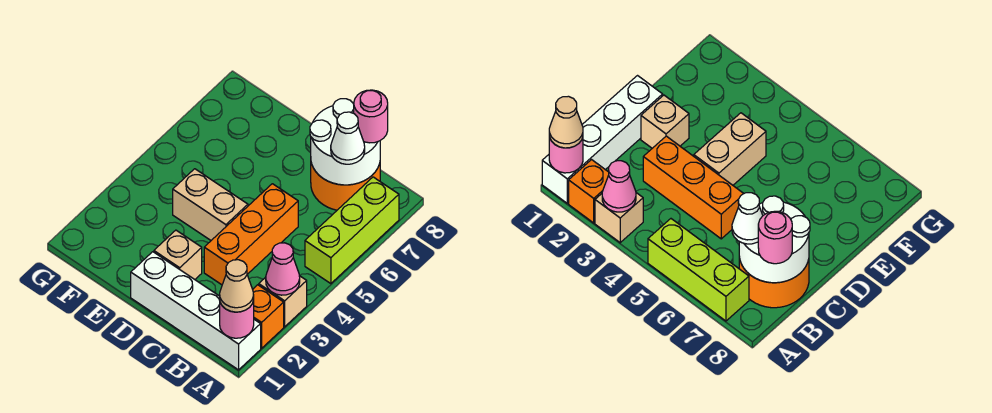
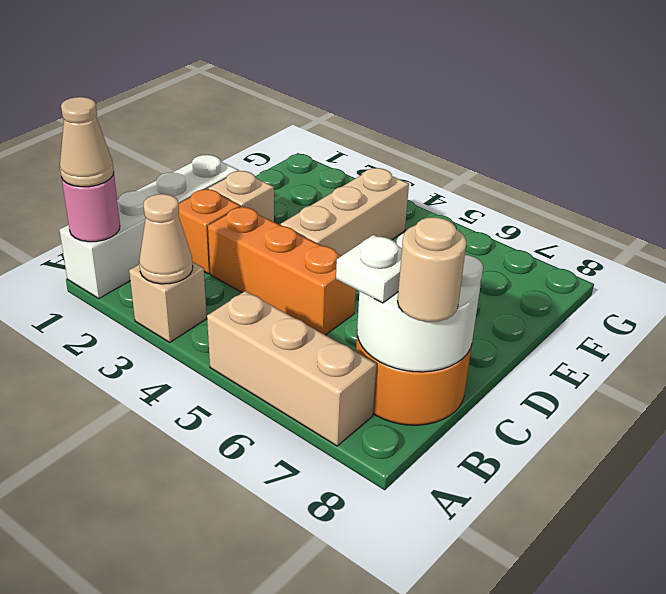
orange 1x1 brick [253,285,284,348] -> orange 1x1 brick moved to [178,189,240,274]
pink 1x1 cone [266,243,300,295] -> tan 1x1 cone [139,194,193,284]
lime 1x3 brick [305,177,399,284] -> tan 1x3 brick [207,291,377,446]
white 1x1 cone [331,112,365,164] -> white 1x1 plate [336,235,402,303]
pink 1x1 round brick [354,90,388,143] -> tan 1x1 round brick [398,217,466,322]
tan 1x2 brick [173,169,248,240] -> tan 1x3 brick [281,168,409,256]

